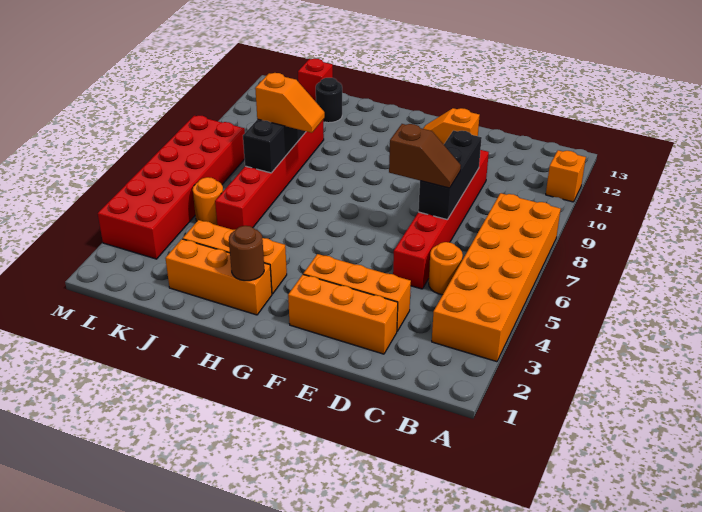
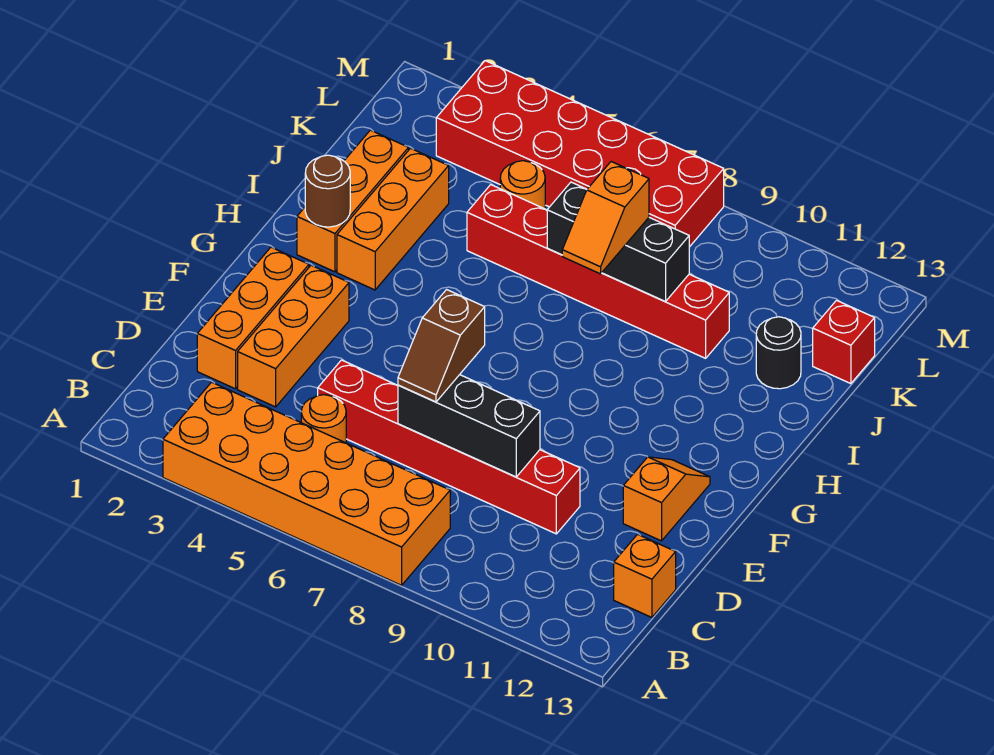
orange 1x1 brick [546,150,586,202] -> orange 1x1 brick moved to [614,534,676,617]

